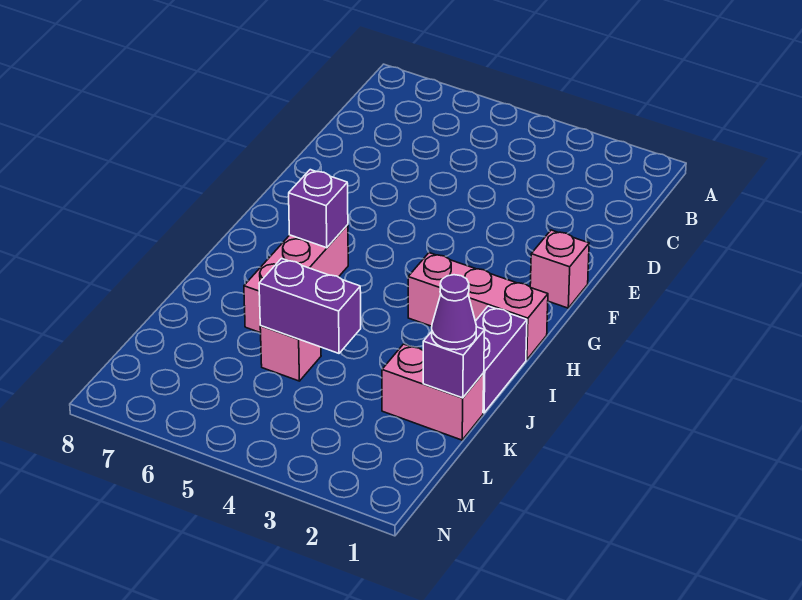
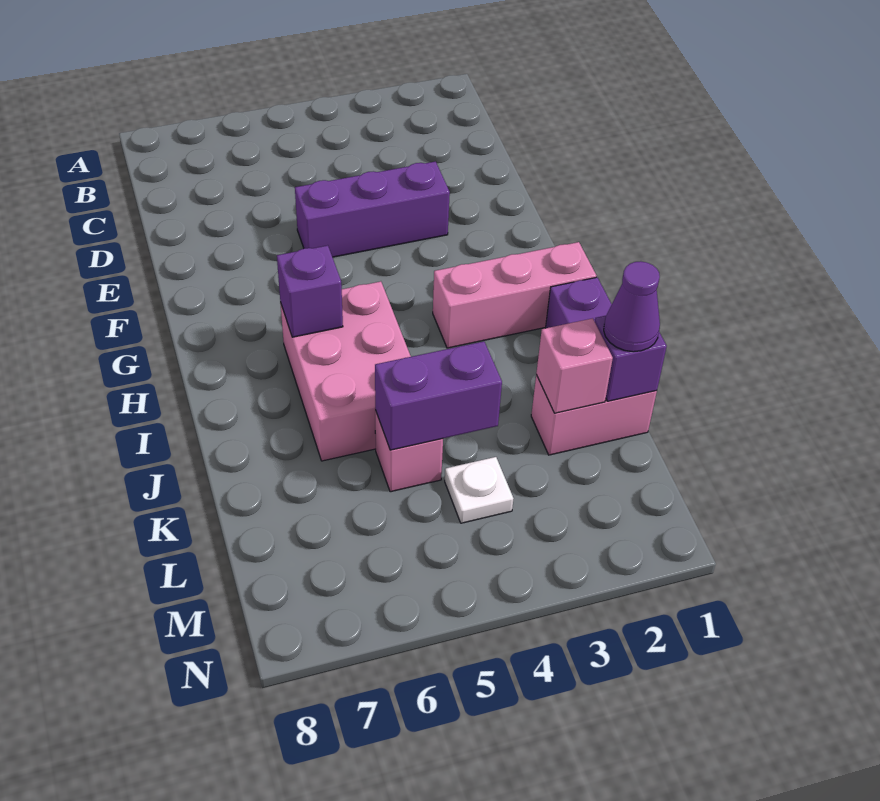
none -> purple 1x3 brick [295,162,450,257]
pink 1x1 brick [530,230,589,308] -> pink 1x1 brick moved to [536,318,613,413]
pink 1x3 brick [244,225,348,333] -> pink 2x3 brick [280,281,411,461]
none -> white 1x1 plate [445,457,513,523]

